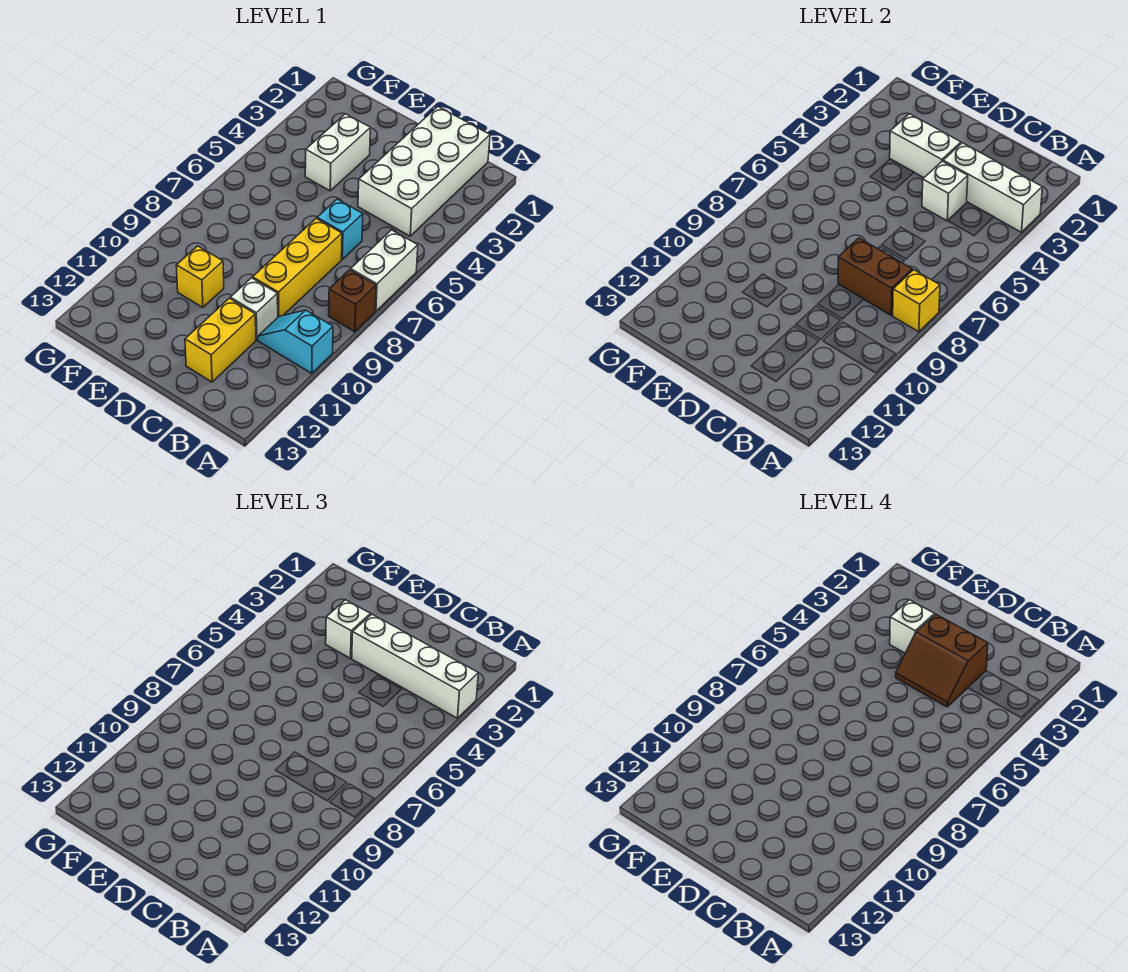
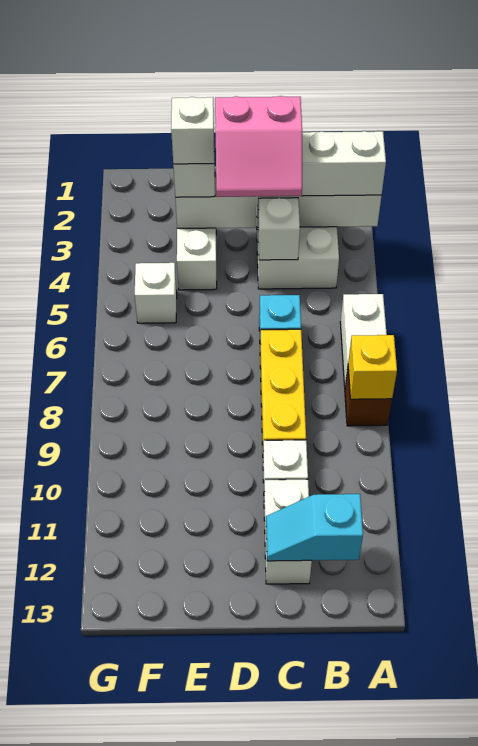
cyan 1x2 slope [258,310,333,373] -> cyan 1x2 slope moved to [266,494,363,561]
brown 1x2 brick [838,238,912,315] -> none
brown 2x2 slope [896,614,988,707] -> pink 2x2 slope [215,96,302,197]
yellow 1x2 brick [185,298,256,382] -> white 1x2 brick [264,479,312,584]
yellow 1x1 brick [176,246,224,308] -> none
none -> white 1x1 brick [135,263,177,323]

